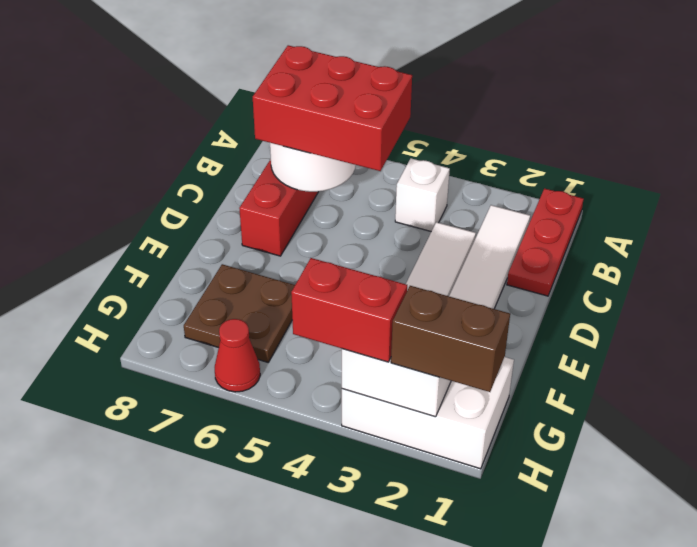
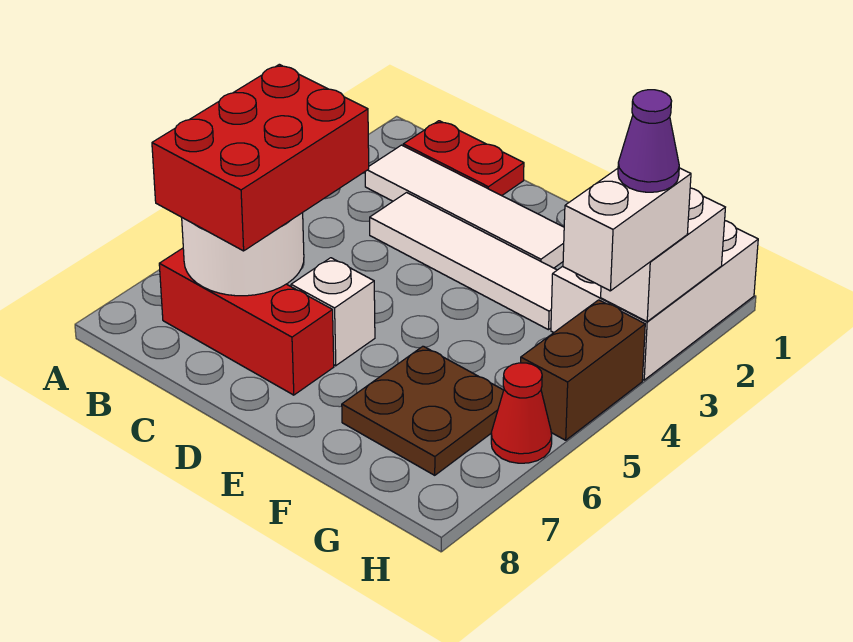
red 1x3 plate [507,188,584,296] -> red 1x2 plate [403,121,524,196]
white 1x1 brick [395,158,450,231] -> white 1x1 brick moved to [291,258,375,366]
brown 1x2 brick [391,286,510,392] -> brown 1x2 brick moved to [521,300,645,440]
red 1x2 brick [291,258,407,362] -> white 1x2 brick [563,168,691,291]
none -> purple 1x1 cone [618,90,679,192]

